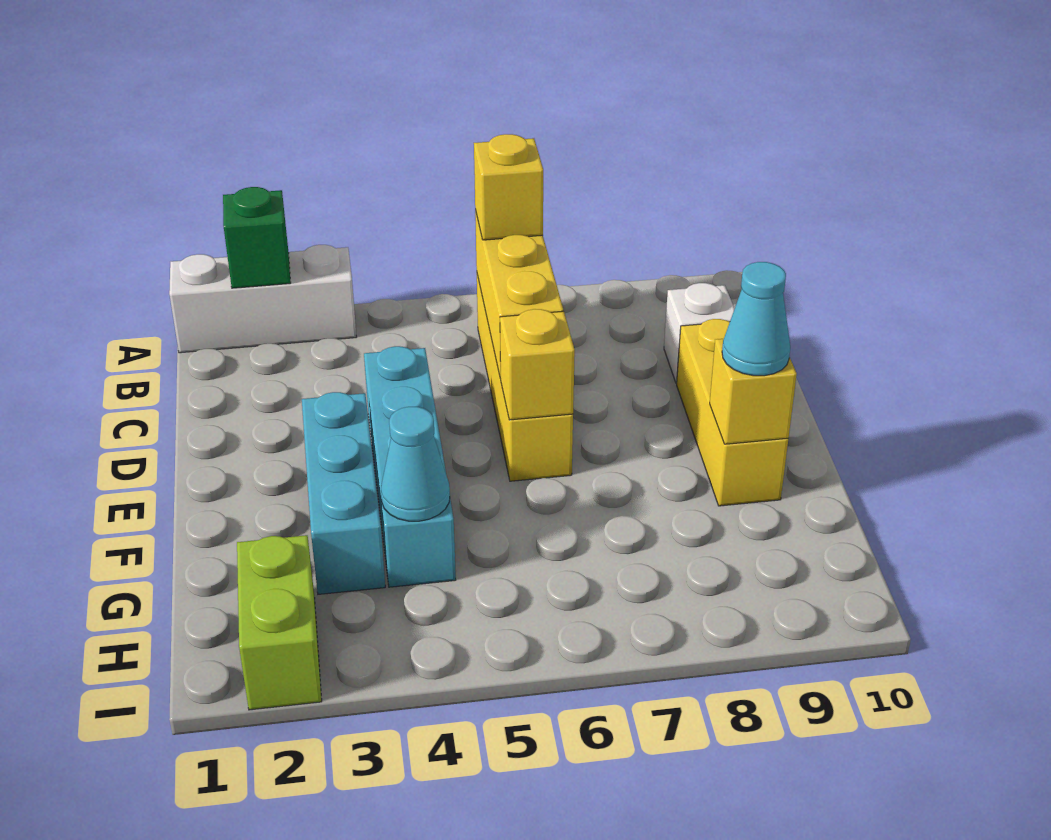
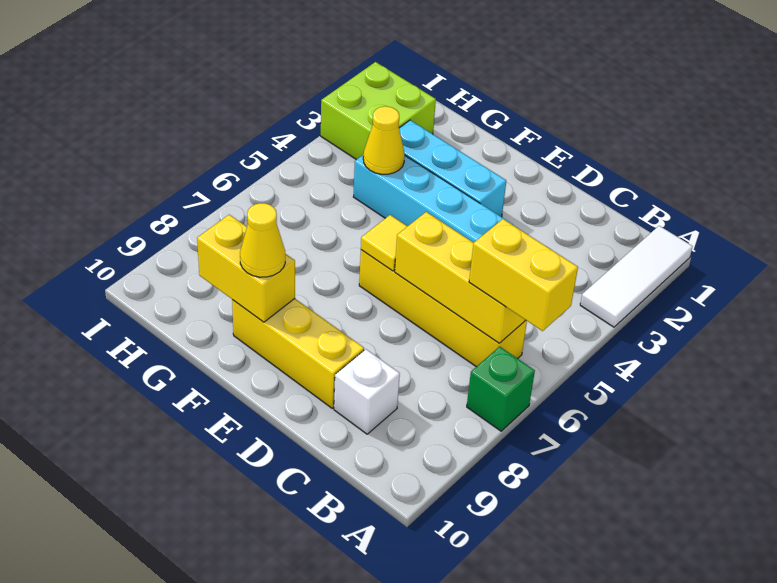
white 1x3 brick [169,245,357,353] -> white 1x3 tile [580,226,693,327]
green 1x1 brick [223,187,291,288] -> green 1x1 brick moved to [467,346,535,431]
yellow 1x1 brick [474,134,543,240] -> yellow 1x2 brick [469,219,578,331]
yellow 1x1 brick [500,309,575,420] -> yellow 1x1 tile [361,215,407,271]
yellow 1x1 brick [710,339,797,444] -> yellow 1x2 brick [197,215,295,322]
cyan 1x1 cone [722,262,790,376] -> yellow 1x1 cone [240,203,285,277]
cyan 1x1 cone [381,407,450,521] -> yellow 1x1 cone [363,106,405,174]
lime 1x2 brick [237,535,322,710] -> lime 2x2 brick [321,62,436,160]

